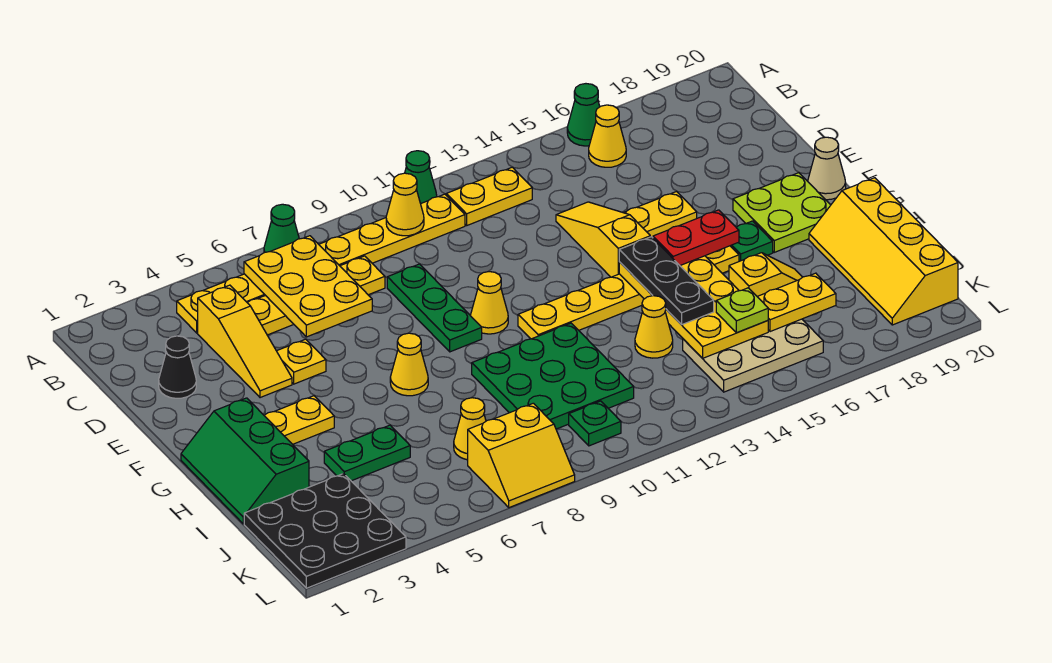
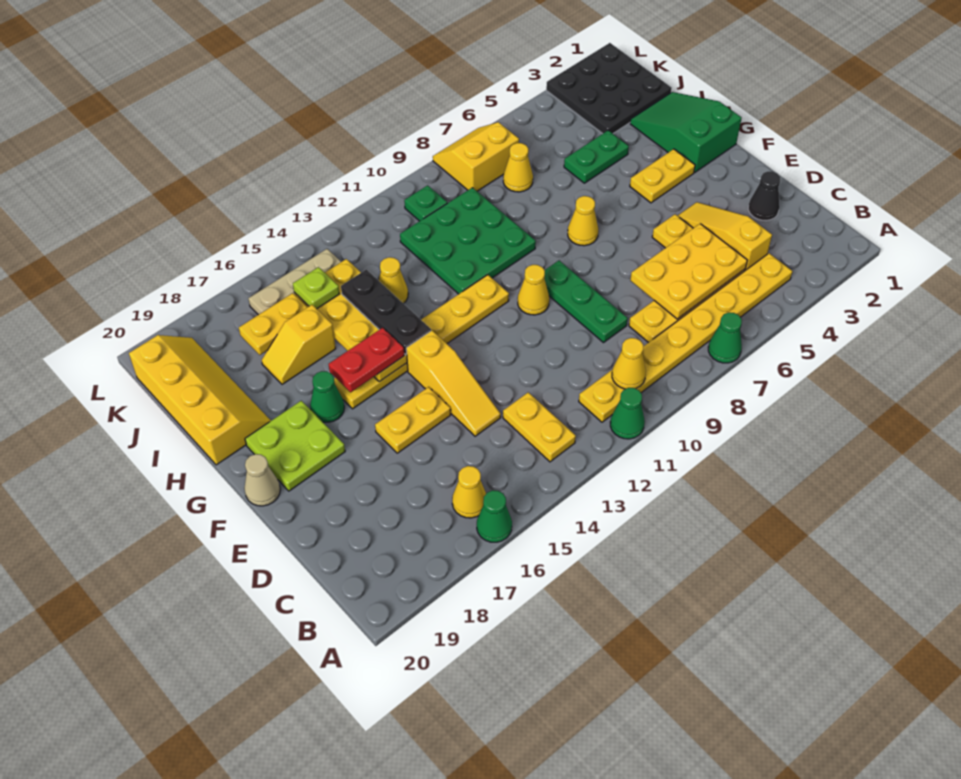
yellow 2x3 plate [244,236,372,337] -> yellow 2x3 plate turned to [630,224,747,319]
yellow 1x2 plate [446,167,532,225] -> yellow 1x2 plate turned to [503,392,576,462]
green 2x3 slope [181,398,309,524] -> green 2x3 slope turned to [630,92,742,173]
green 1x1 plate [731,221,773,261] -> green 1x1 cone [310,371,344,422]

